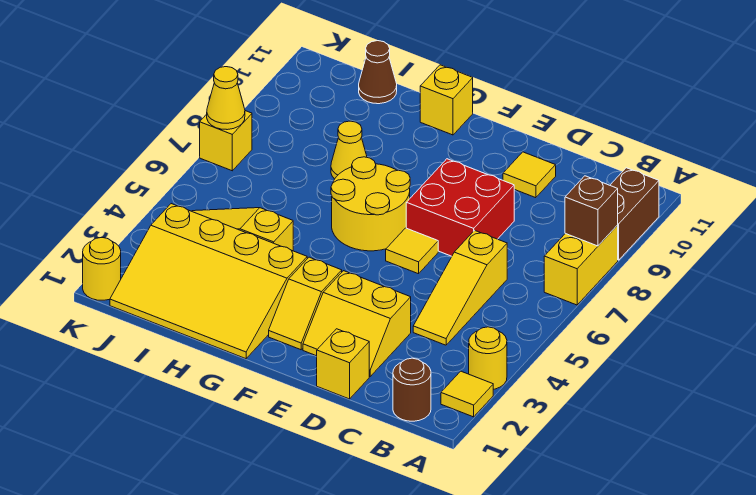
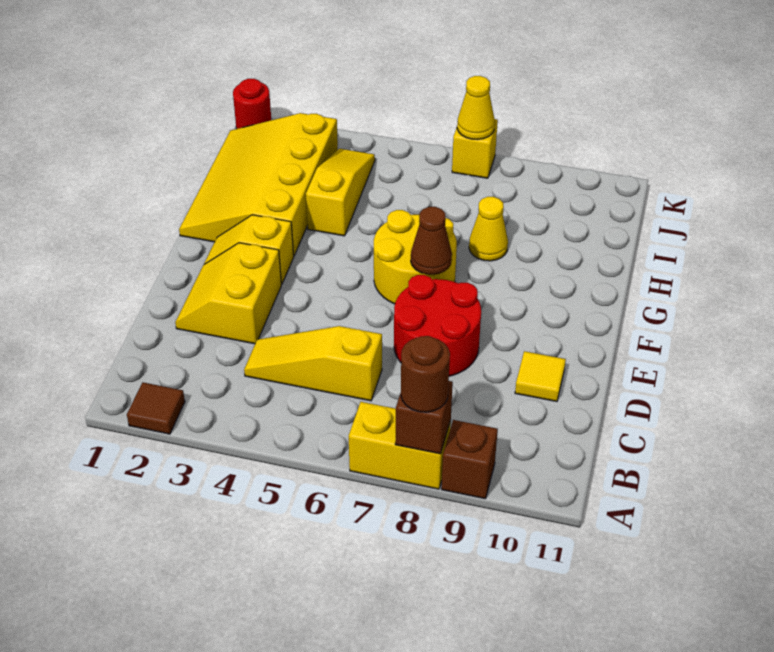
yellow 1x1 tile [441,371,493,417] -> brown 1x1 tile [127,382,185,434]
yellow 1x1 round brick [469,327,507,389] -> none
brown 1x2 brick [610,168,659,260] -> brown 1x1 brick [441,420,498,499]
brown 1x1 round brick [393,358,431,421] -> brown 1x1 round brick moved to [401,336,450,412]
yellow 1x1 brick [317,329,369,399] -> none
red 2x2 brick [406,159,514,256] -> red 2x2 round brick [394,275,481,376]
yellow 1x1 tile [386,228,438,274] -> none
yellow 1x1 brick [420,65,473,135] -> none
brown 1x1 cone [359,41,397,104] -> brown 1x1 cone moved to [411,207,452,275]
yellow 1x1 round brick [83,238,121,300] -> red 1x1 round brick [233,79,271,129]

